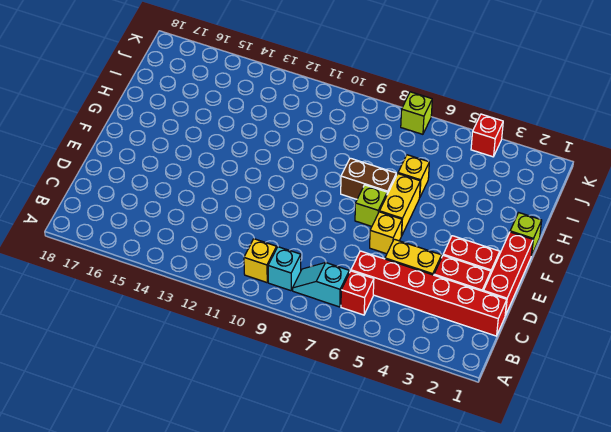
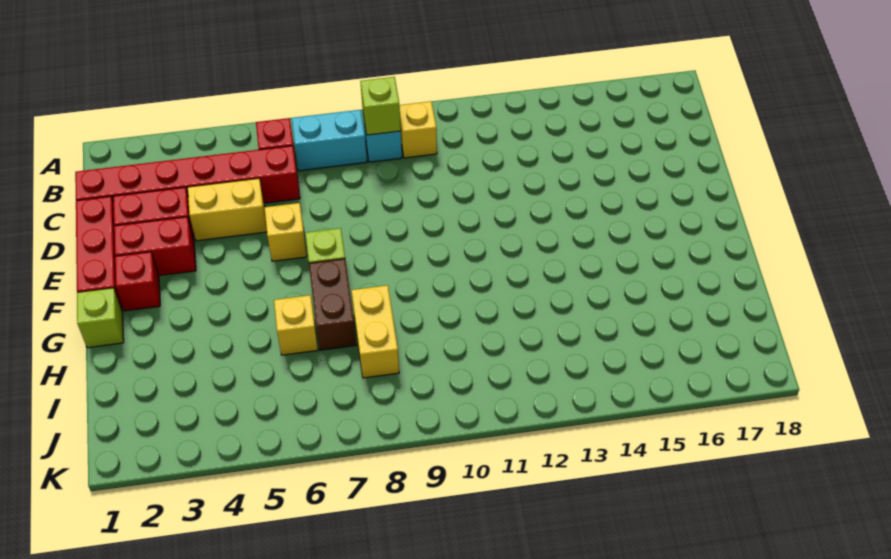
cyan 1x2 slope [293,263,349,307] -> cyan 1x2 brick [292,110,367,171]
yellow 1x2 brick [380,174,420,236] -> yellow 1x2 brick moved to [351,285,399,378]
brown 1x2 brick [341,158,396,199] -> brown 1x2 brick turned to [309,259,356,350]
red 1x1 brick [471,114,503,157] -> red 1x1 brick moved to [115,252,160,311]
lime 1x1 brick [401,92,432,134] -> lime 1x1 brick moved to [360,77,401,135]

